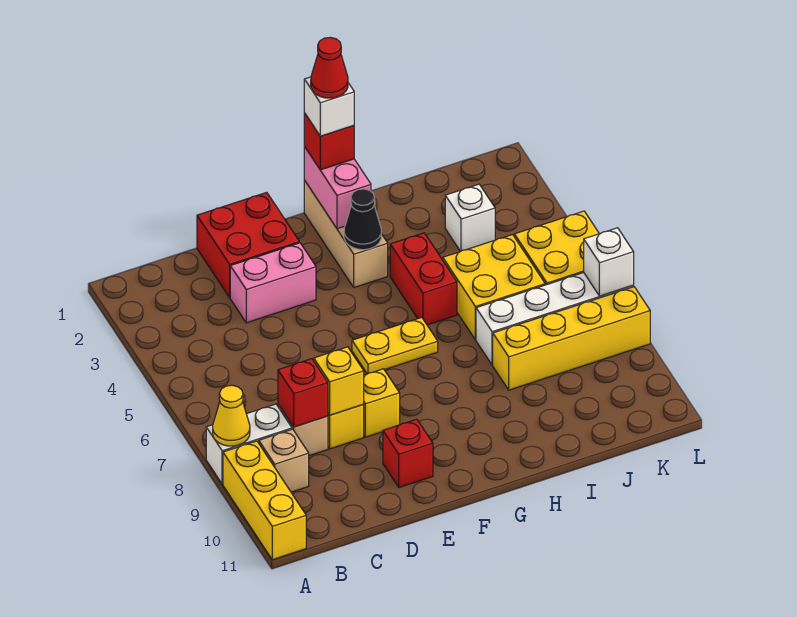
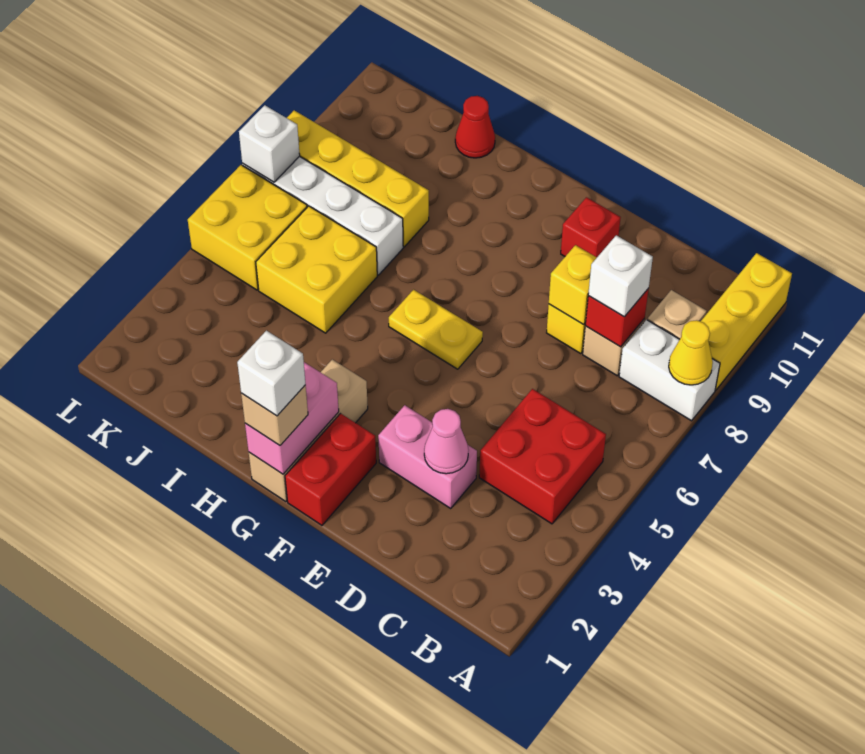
red 2x2 brick [197,192,299,297] -> red 2x2 brick moved to [479,389,606,524]
none -> pink 1x1 cone [424,409,469,474]
yellow 1x1 brick [363,369,400,437] -> none
red 1x1 brick [304,113,354,170] -> tan 1x1 brick [241,385,308,445]
red 1x1 cone [311,37,348,98] -> red 1x1 cone moved to [455,96,495,158]
black 1x1 cone [344,189,381,250] -> none
red 1x2 brick [390,233,457,325] -> red 1x2 brick moved to [285,414,376,525]
white 1x1 brick [445,184,495,251] -> white 1x1 brick moved to [588,235,653,317]

